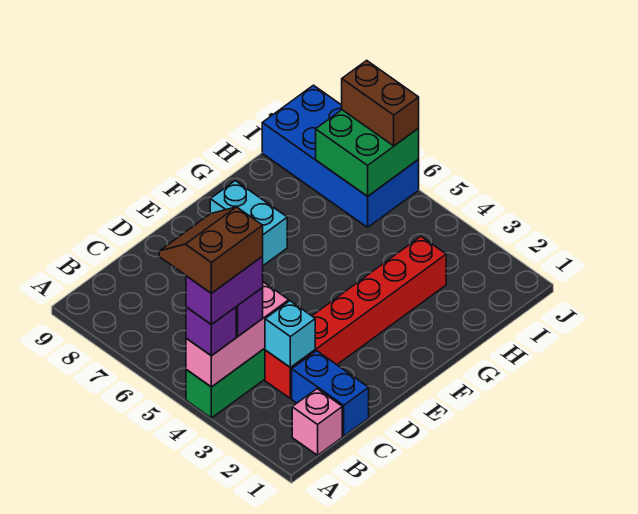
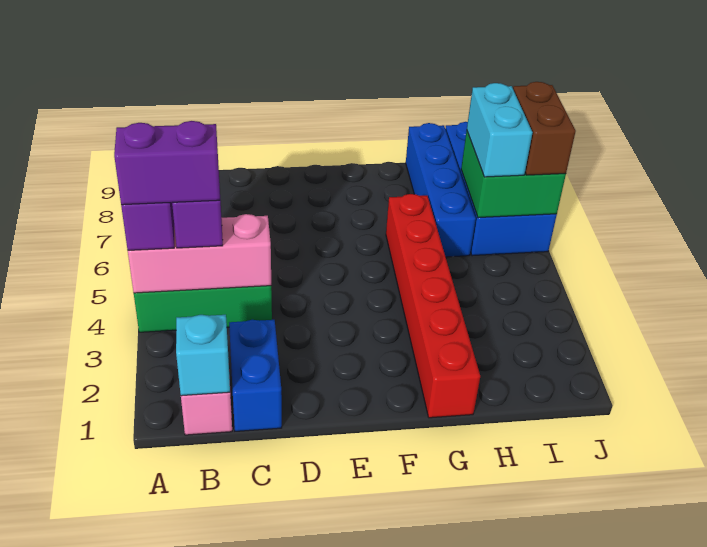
brown 2x2 slope [159,207,263,293] -> none
red 1x6 brick [265,236,446,399] -> red 1x6 brick turned to [386,194,480,418]
cyan 1x1 brick [265,301,315,368] -> cyan 1x1 brick moved to [176,315,230,396]
cyan 1x2 brick [210,181,287,265] -> cyan 1x2 brick moved to [467,83,533,177]
none -> blue 1x4 brick [406,123,476,257]

